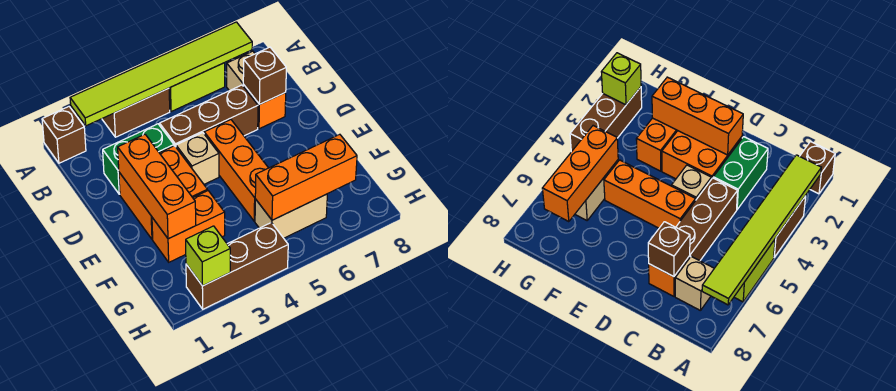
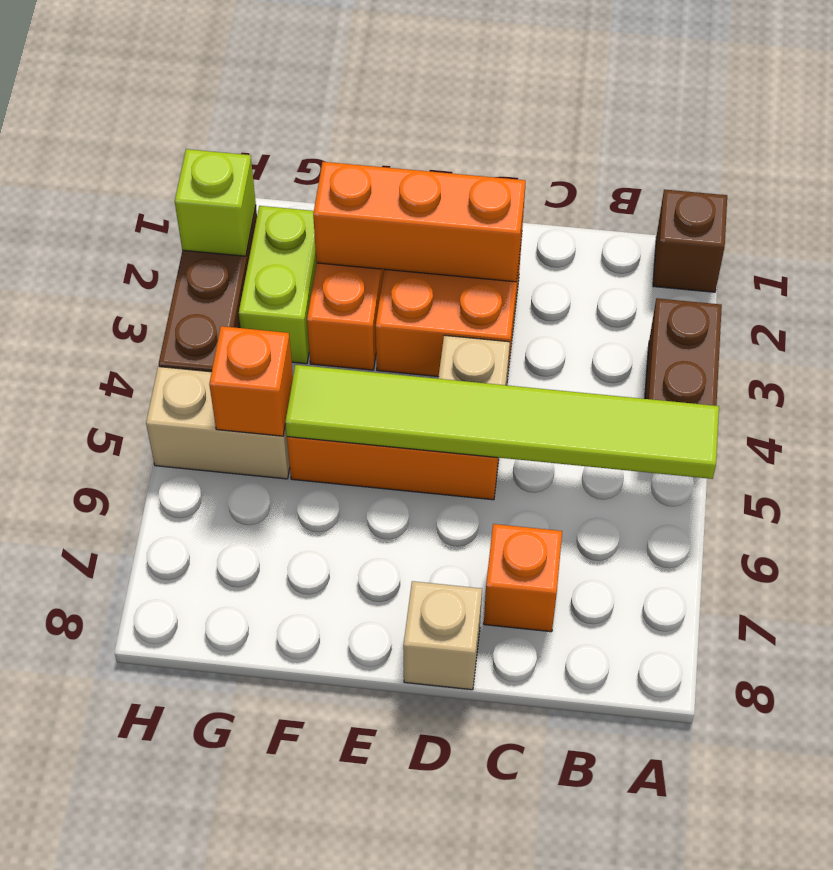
lime 1x6 tile [70,22,252,126] -> lime 1x6 tile turned to [285,365,719,479]
lime 1x2 brick [169,63,225,112] -> lime 1x2 brick moved to [239,206,317,364]
tan 1x1 brick [227,51,255,91] -> tan 1x1 brick moved to [403,581,482,690]
green 1x2 brick [103,124,174,194] -> none
brown 1x3 brick [160,85,258,147] -> none
brown 1x1 brick [243,47,286,104] -> none
tan 1x2 brick [255,194,327,238] -> tan 1x2 brick turned to [146,367,290,479]
orange 1x3 brick [255,134,357,220] -> orange 1x1 brick [209,326,293,436]

